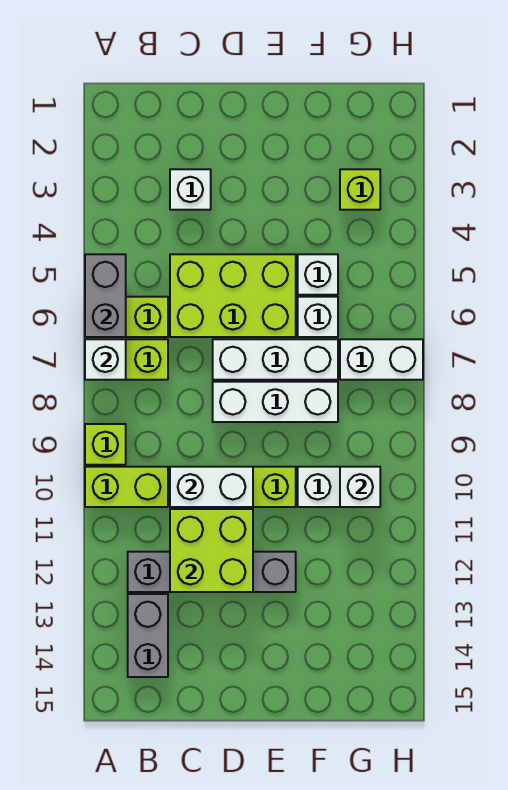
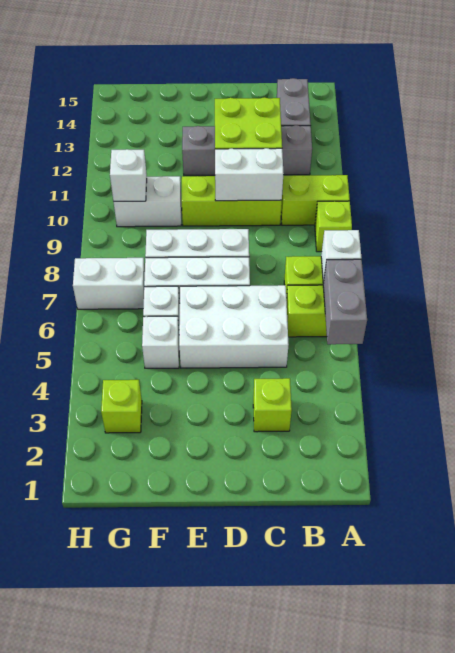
white 1x1 brick [170,169,211,210] -> lime 1x1 brick [253,378,292,432]
lime 2x3 brick [170,254,296,337] -> white 2x3 brick [179,285,289,368]

